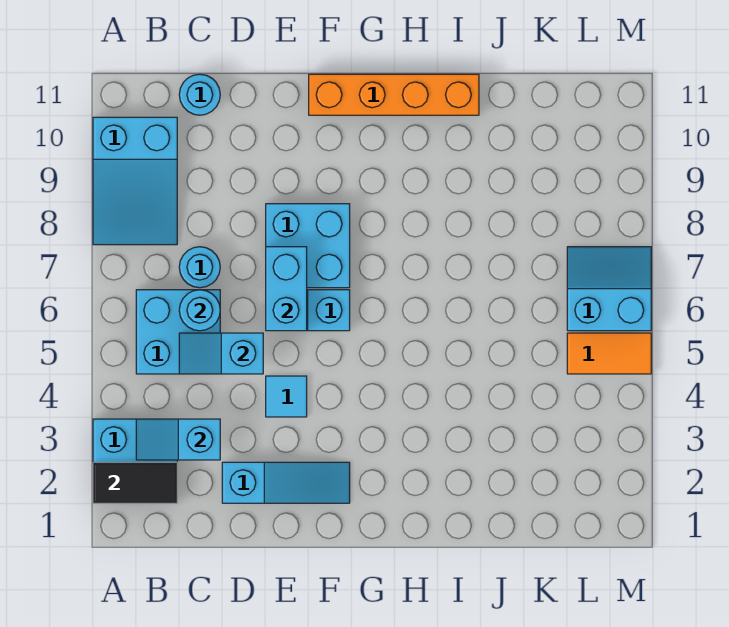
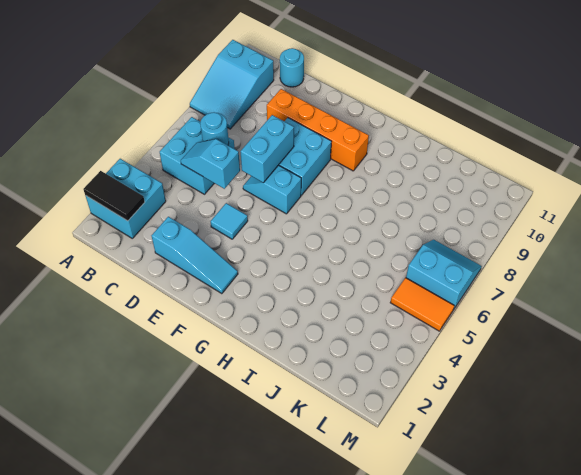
cyan 1x2 slope [136,419,220,460] -> none
cyan 1x1 round brick [179,247,220,288] -> none
orange 1x4 brick [309,74,479,115] -> orange 1x4 brick moved to [267,89,369,171]

